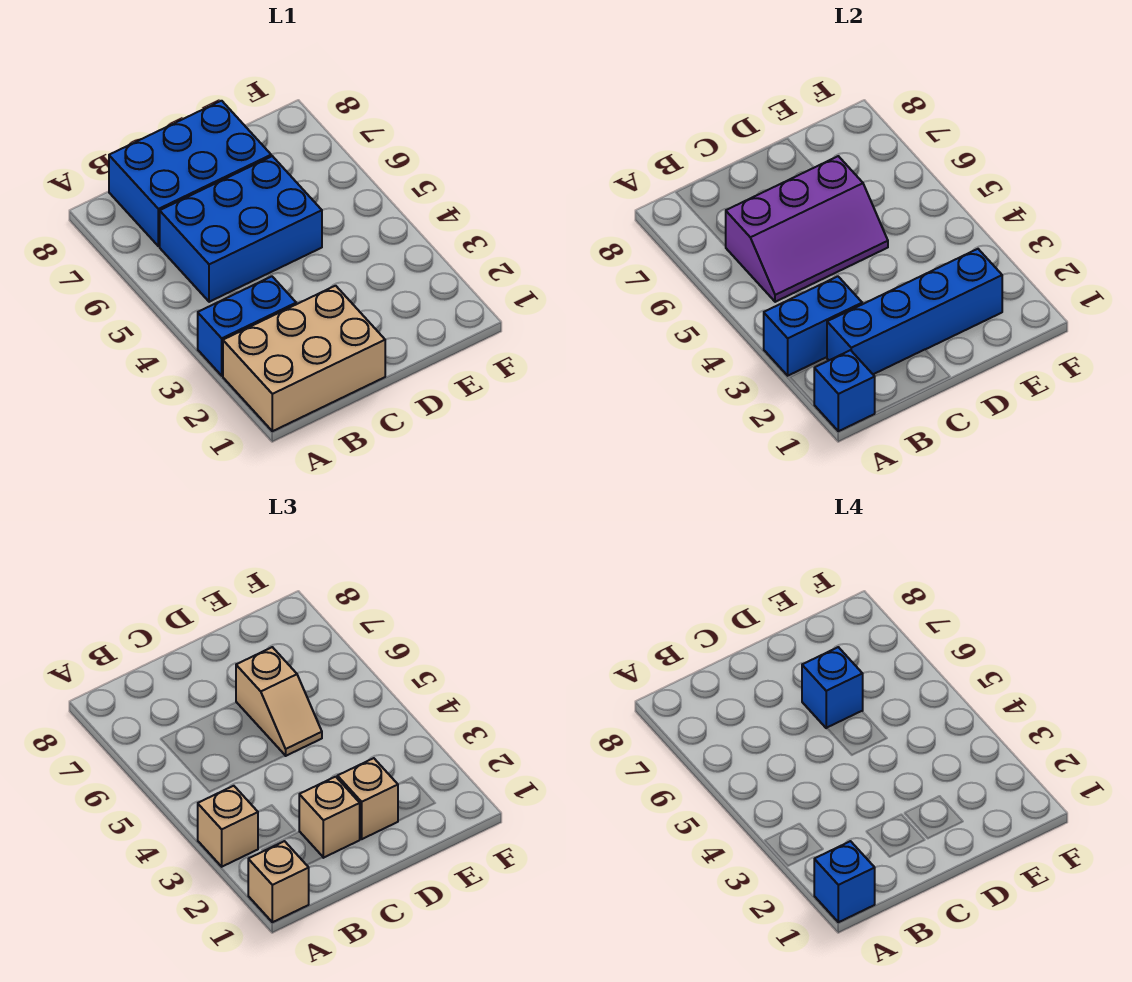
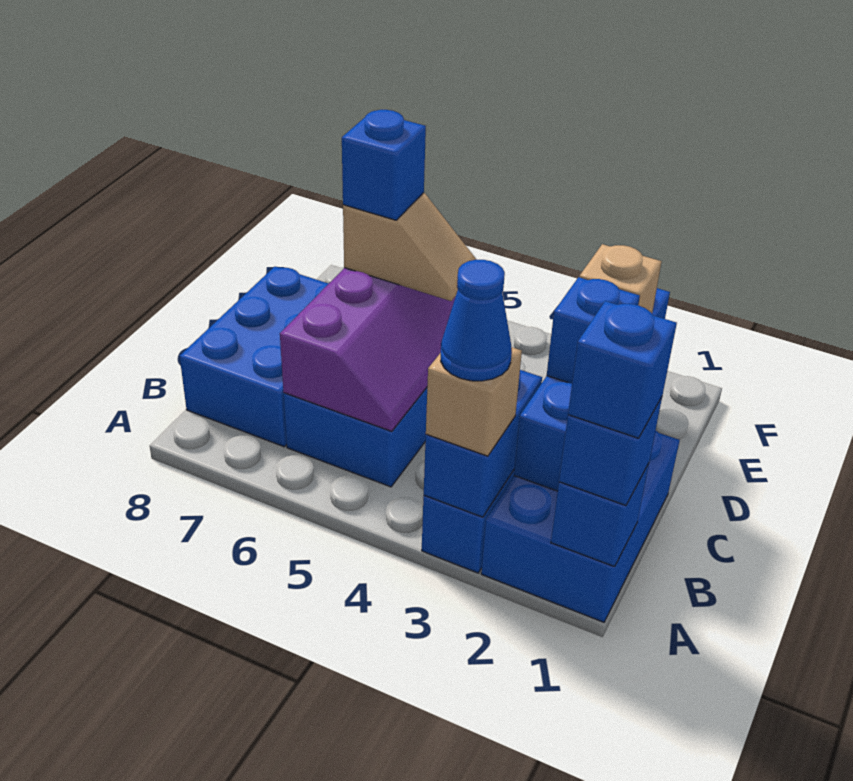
tan 2x3 brick [223,286,385,431] -> blue 2x3 brick [481,431,680,622]
tan 1x1 brick [248,841,309,922] -> blue 1x1 brick [559,397,662,505]
none -> blue 1x1 cone [441,260,512,381]
tan 1x1 brick [299,777,360,858] -> blue 1x1 brick [547,277,640,383]

